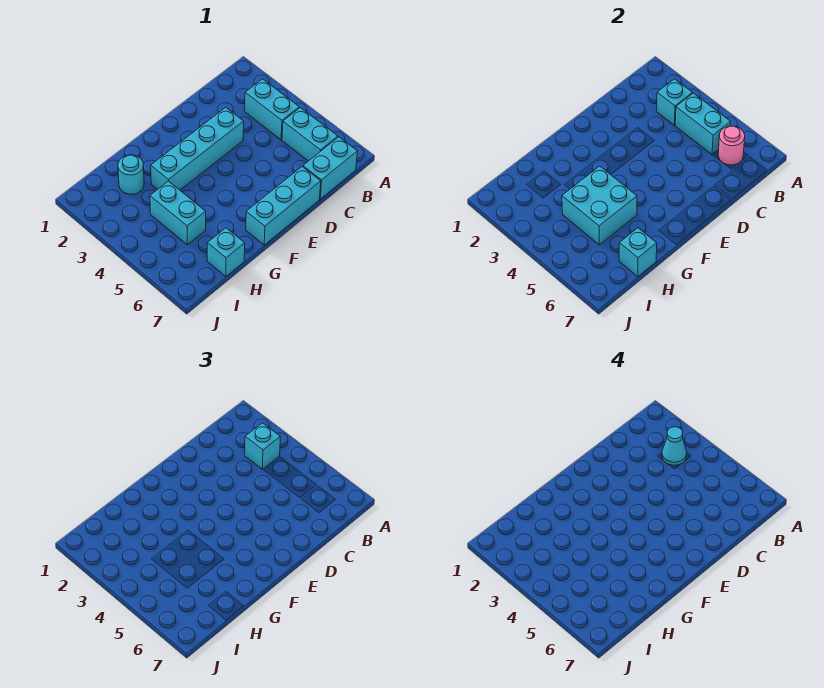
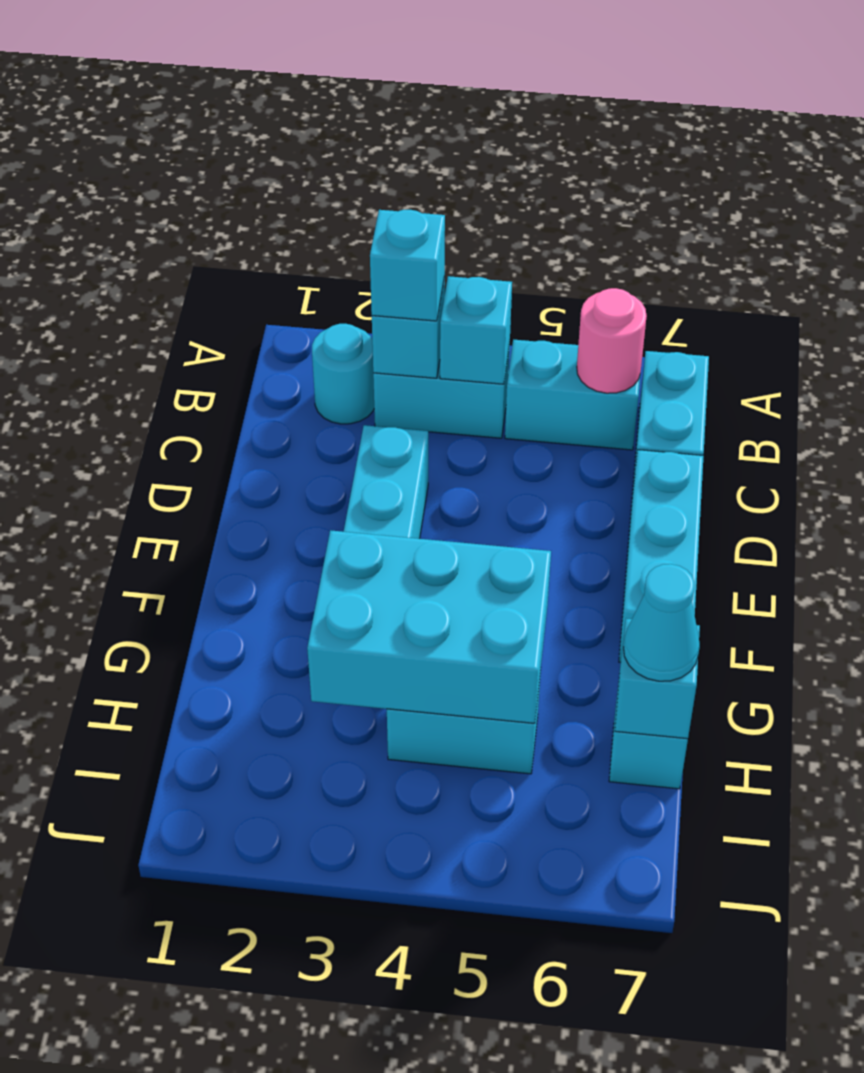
cyan 1x1 cone [662,427,687,465] -> cyan 1x1 cone moved to [623,564,700,681]
cyan 1x2 brick [675,93,731,154] -> cyan 1x1 brick [440,276,512,384]
cyan 2x2 brick [562,166,637,245] -> cyan 2x3 brick [307,530,551,723]
cyan 1x1 round brick [118,155,144,194] -> cyan 1x1 round brick moved to [312,324,374,424]

